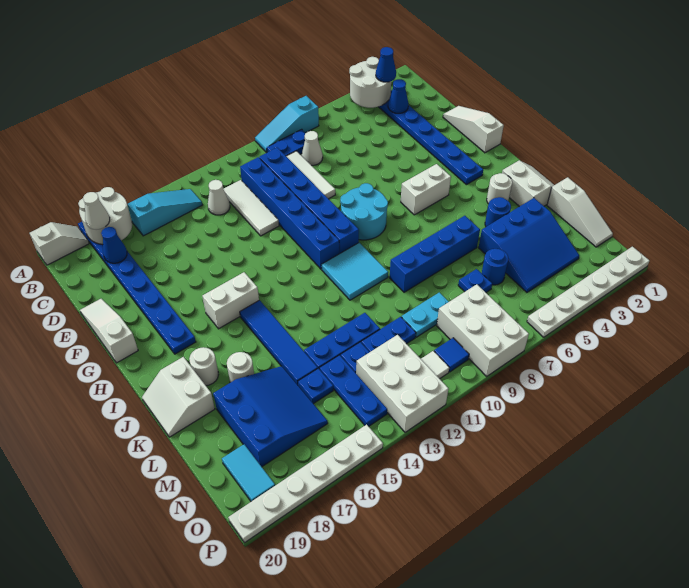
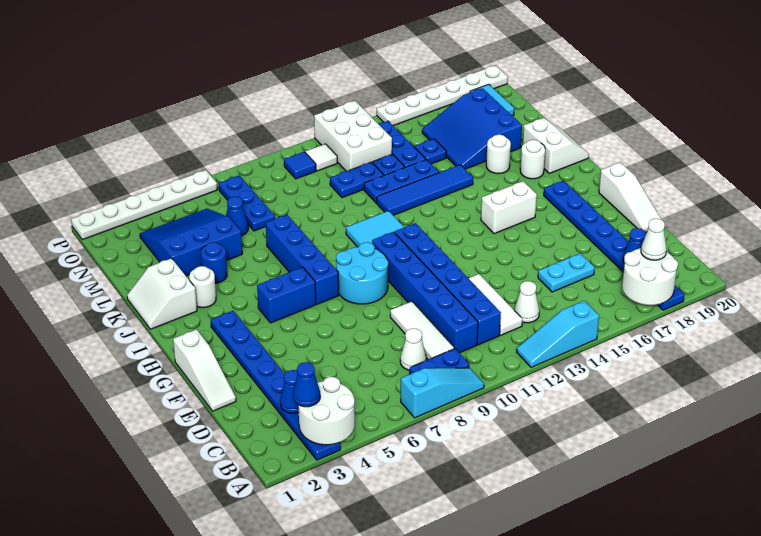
white 1x2 slope [30,222,89,265] -> none
cyan 1x3 slope [127,189,202,236] -> cyan 1x3 slope moved to [517,301,599,367]
white 1x2 brick [401,164,451,215] -> blue 1x2 brick [257,267,316,323]
blue 1x4 tile [240,300,318,385] -> blue 1x4 tile turned to [377,165,473,215]
blue 1x4 brick [390,216,480,292] -> blue 1x4 brick turned to [266,215,339,304]
white 1x3 slope [547,177,613,247] -> none
blue 1x1 round brick [482,249,508,285] -> blue 1x1 cone [226,197,248,236]
blue 1x1 plate [458,269,492,292] -> blue 1x3 plate [219,175,275,231]
cyan 1x2 plate [402,292,449,337] -> cyan 1x2 plate moved to [538,253,595,292]
white 2x3 brick [437,284,529,376] -> none

